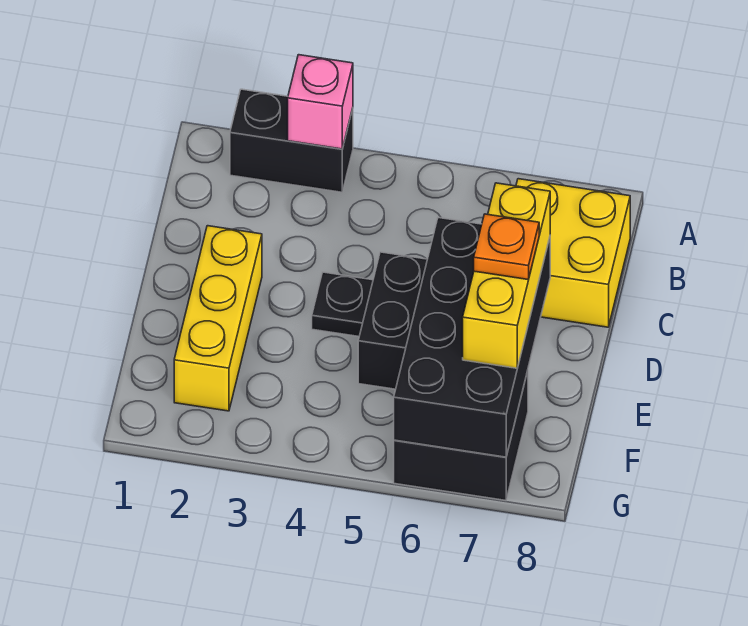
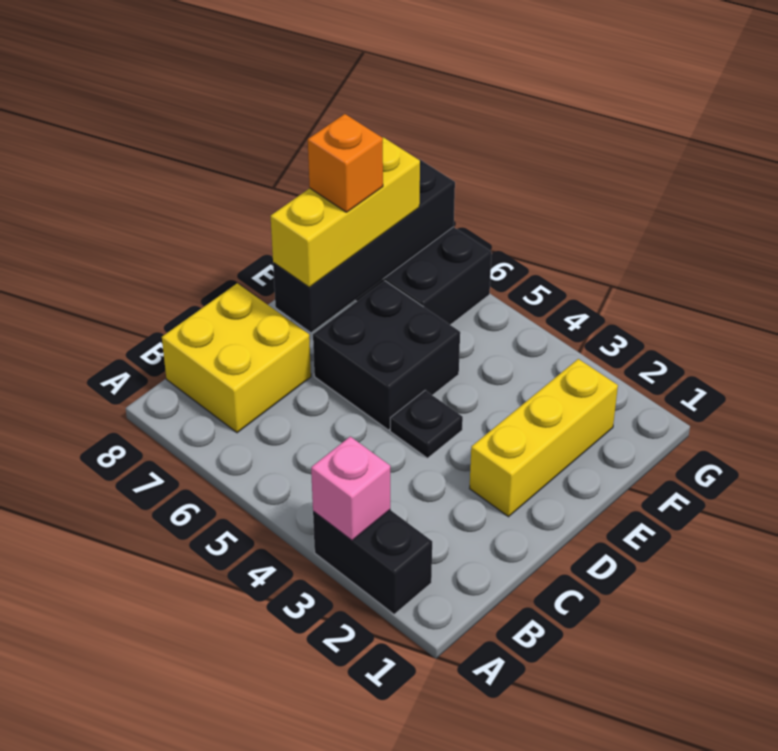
black 2x4 brick [394,218,550,457] -> black 1x4 brick [273,159,455,332]
orange 1x1 plate [474,214,539,280] -> orange 1x1 brick [308,114,383,212]

